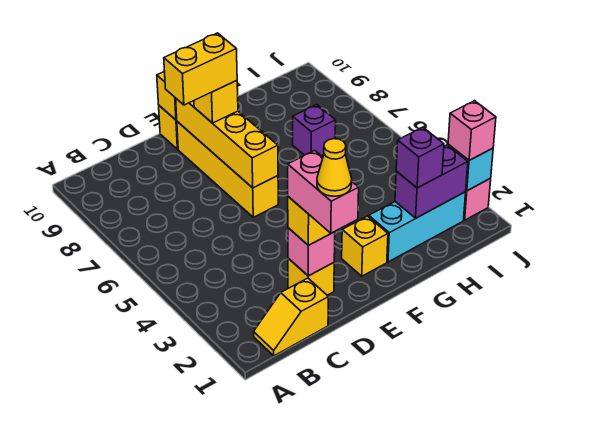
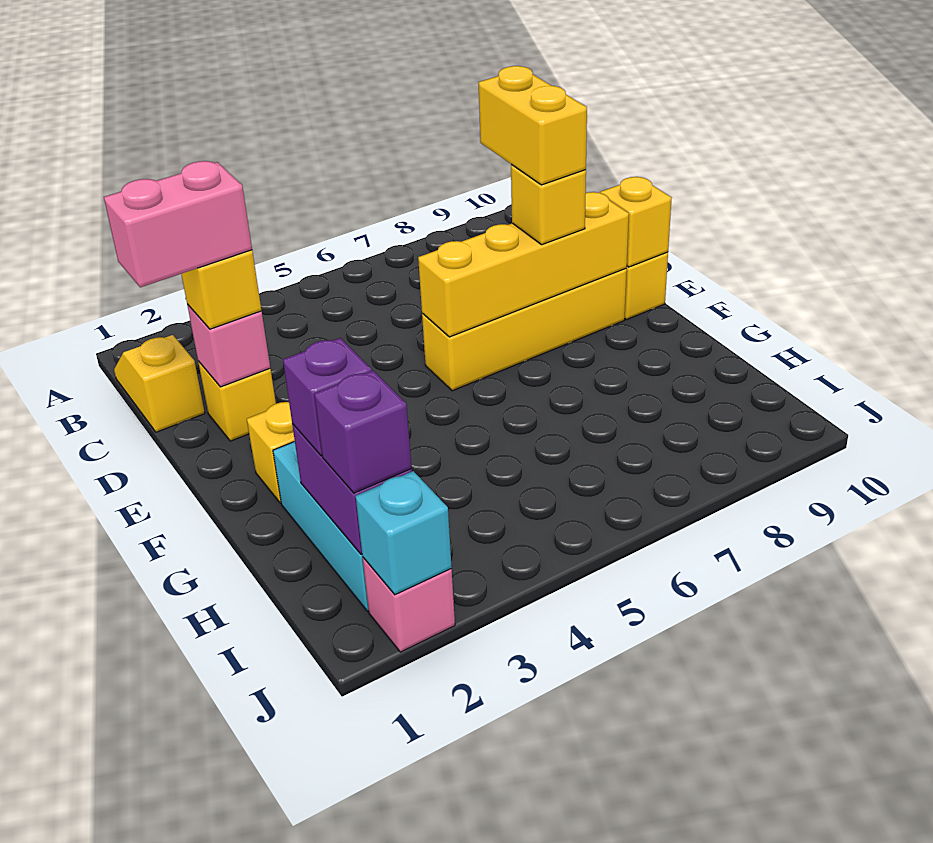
yellow 1x1 cone [317,139,352,196] -> none
purple 1x1 brick [293,105,336,156] -> purple 1x1 brick moved to [314,371,412,493]
pink 1x1 brick [448,101,496,160] -> none

